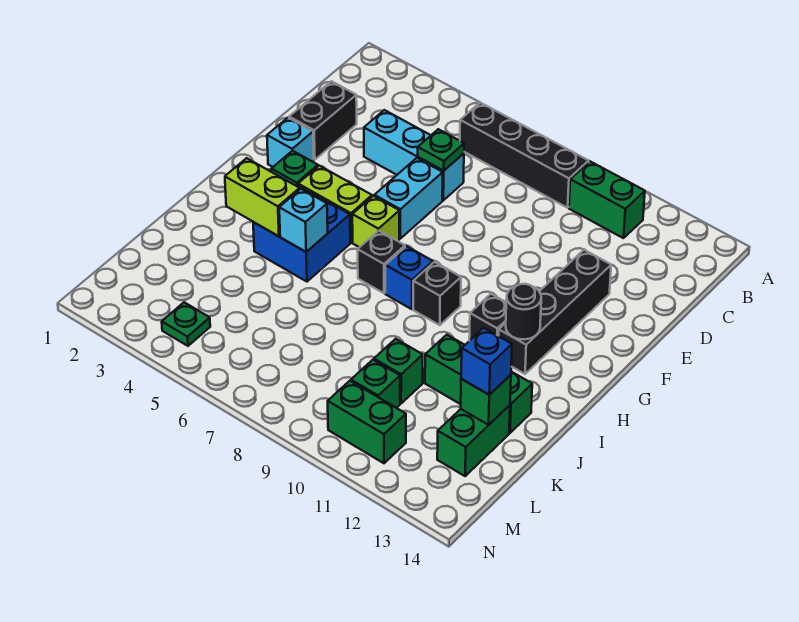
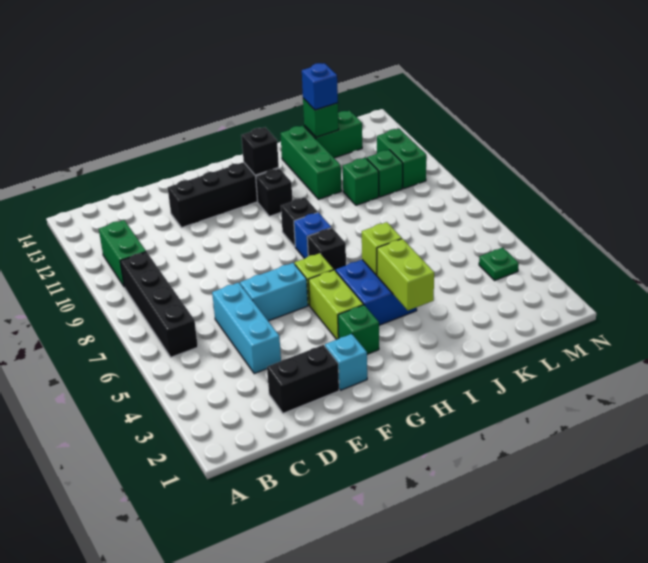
green 1x1 plate [418,129,464,171] -> none
black 1x1 round brick [506,284,541,339] -> black 1x1 brick [241,127,279,175]
cyan 1x1 brick [279,189,328,252] -> lime 1x1 brick [362,222,402,275]

